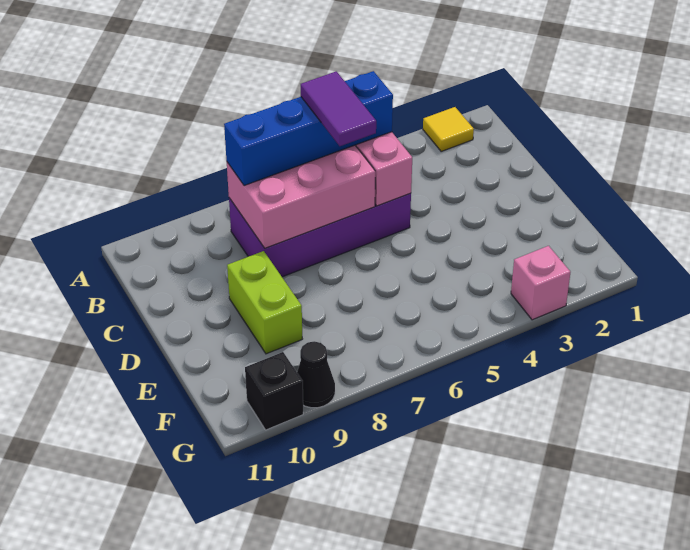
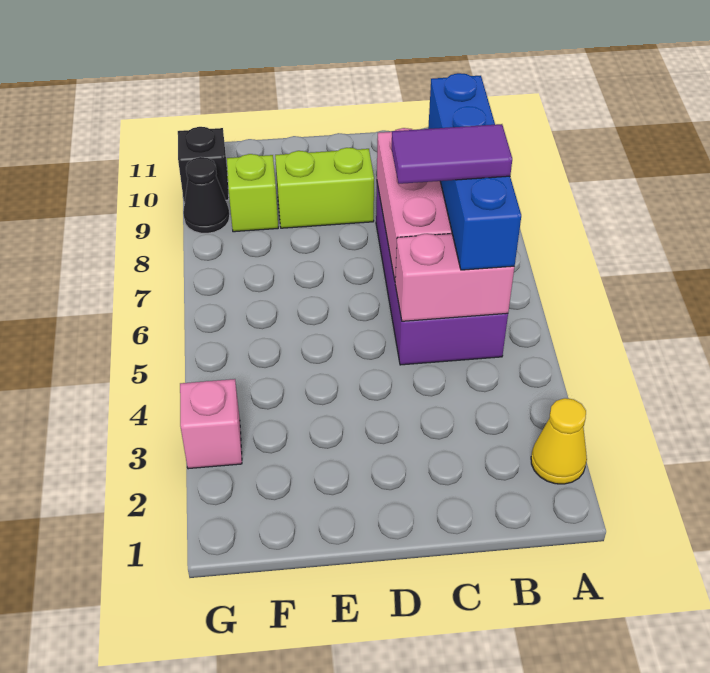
yellow 1x1 tile [423,107,474,151] -> yellow 1x1 cone [531,398,587,484]
none -> lime 1x1 brick [227,154,278,232]

